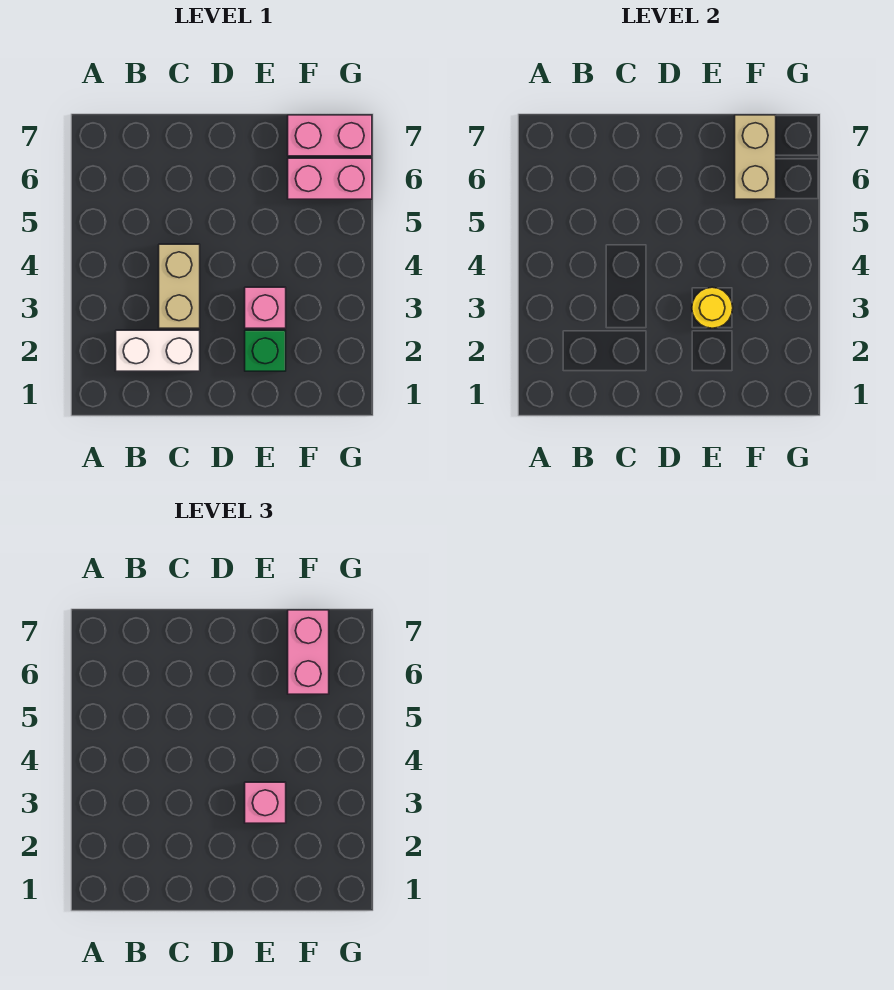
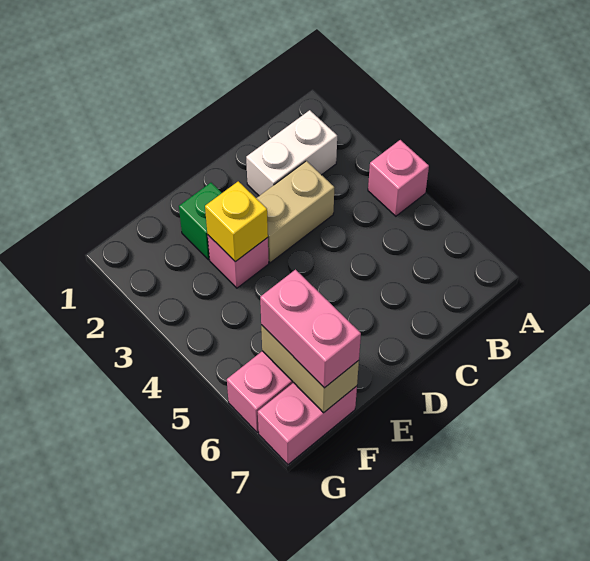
tan 1x2 brick [159,244,200,328] -> tan 1x2 brick turned to [256,161,334,263]
yellow 1x1 round brick [692,287,733,328] -> yellow 1x1 brick [205,181,268,262]
pink 1x1 brick [245,782,286,823] -> pink 1x1 brick moved to [368,140,429,216]

